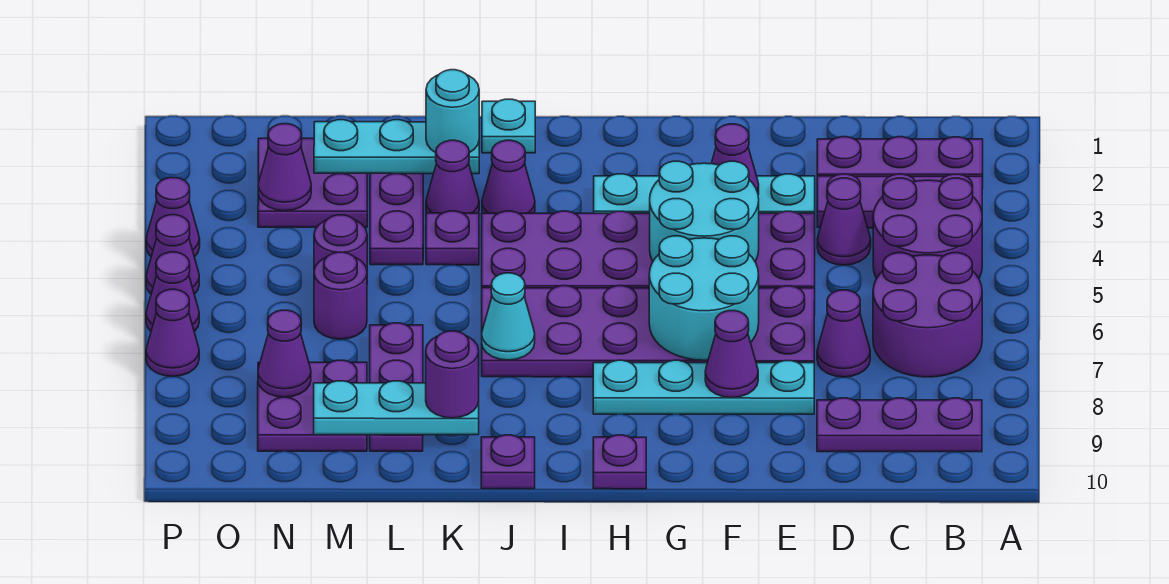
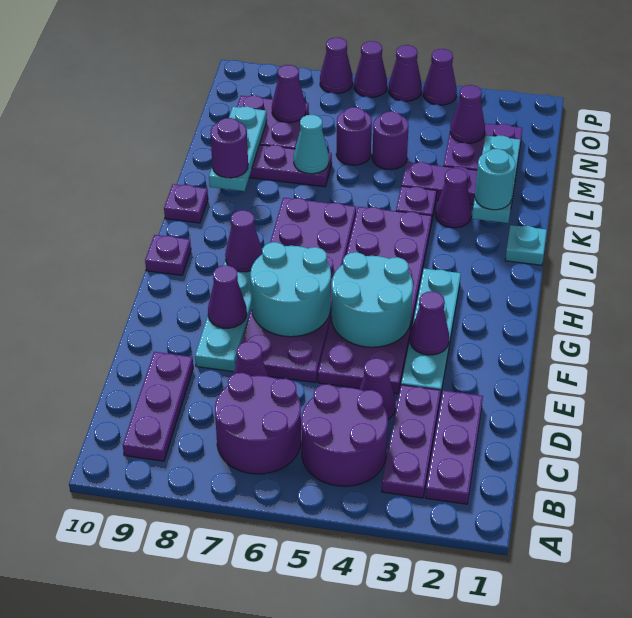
purple 1x1 cone [482,140,535,213] -> purple 1x1 cone moved to [225,210,262,272]
cyan 1x1 cone [482,273,535,360] -> cyan 1x1 cone moved to [294,115,329,174]

